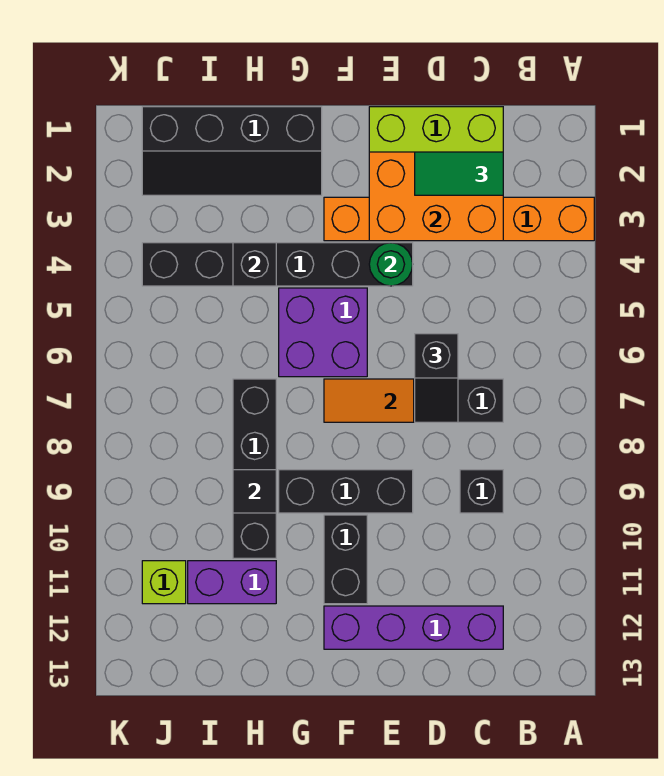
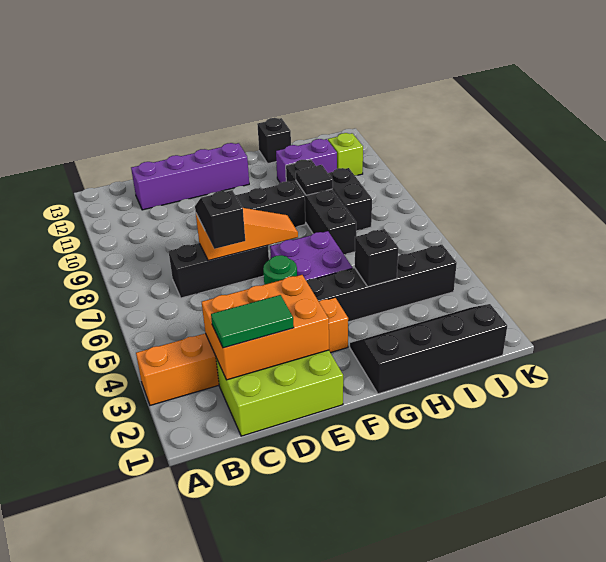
black 1x1 brick [460,470,503,513] -> black 1x1 brick moved to [257,118,291,163]
black 1x2 brick [324,515,367,604] -> black 1x2 brick moved to [328,168,372,231]

